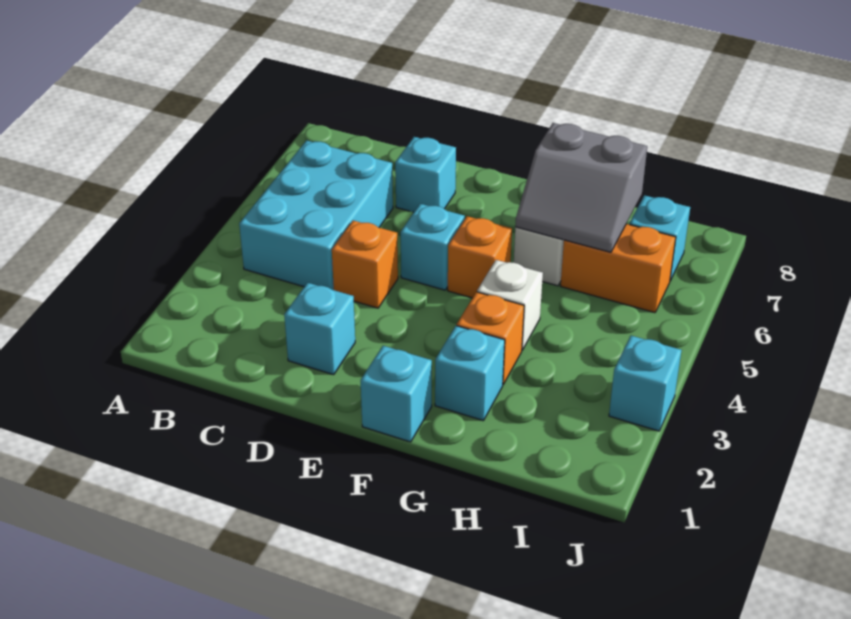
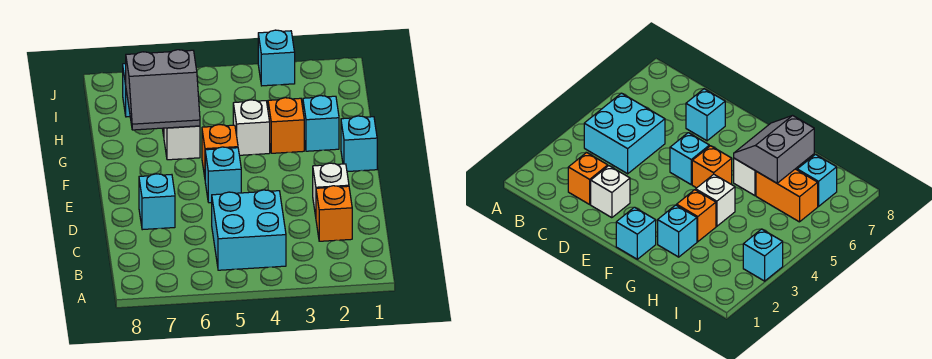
cyan 2x3 brick [239,140,393,290] -> cyan 2x2 brick [212,190,286,270]
cyan 1x1 brick [284,283,355,375] -> white 1x1 brick [313,163,349,216]
orange 1x1 brick [332,221,398,308] -> orange 1x1 brick moved to [316,186,352,241]
grey 2x2 slope [515,123,647,252] -> grey 2x2 slope turned to [126,50,200,130]

